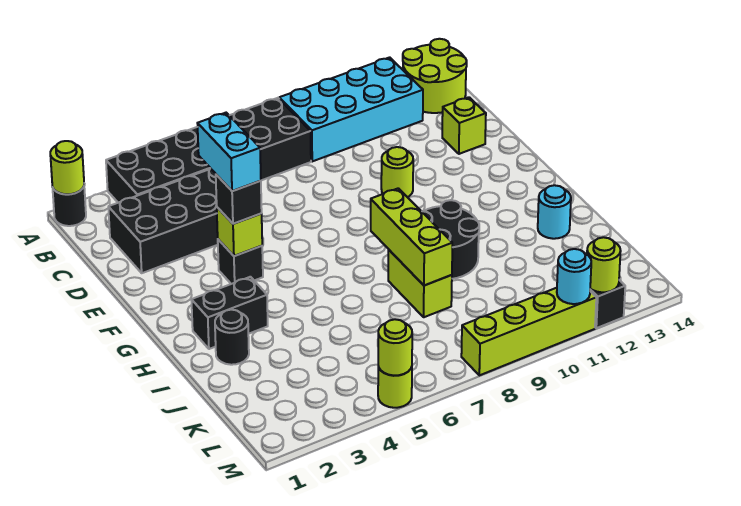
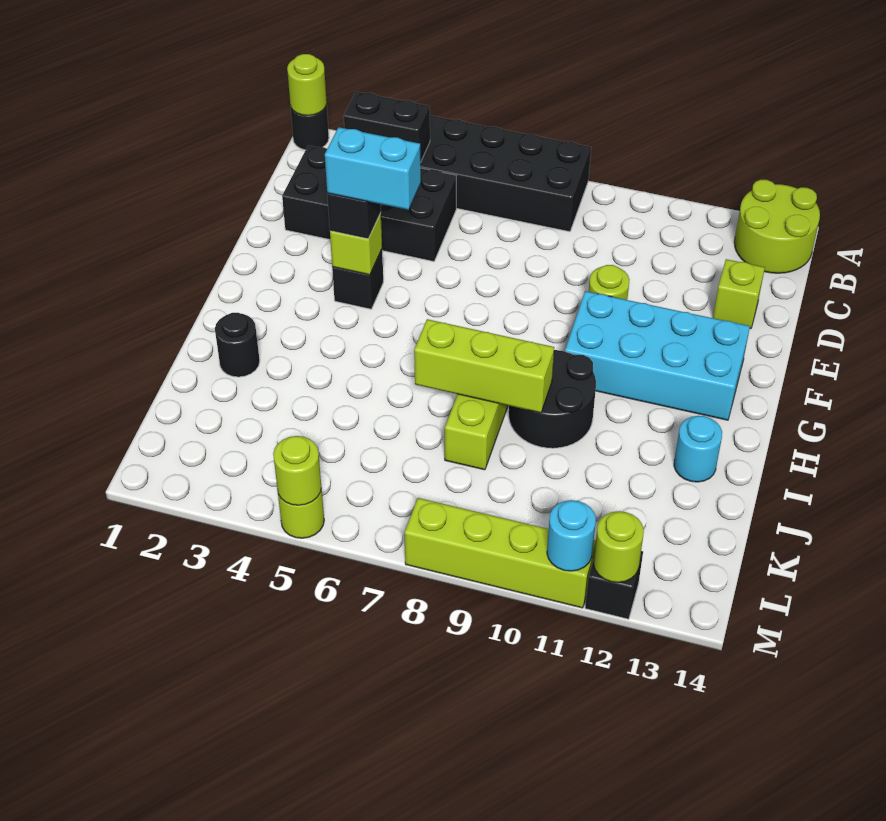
cyan 2x4 brick [279,57,423,161] -> cyan 2x4 brick moved to [565,291,750,420]
cyan 1x2 brick [197,113,261,191] -> cyan 1x2 brick turned to [325,127,421,210]
black 1x2 brick [191,277,268,349] -> black 1x2 brick moved to [344,92,430,162]
lime 1x3 brick [371,188,452,286] -> lime 1x3 brick turned to [414,319,554,413]

